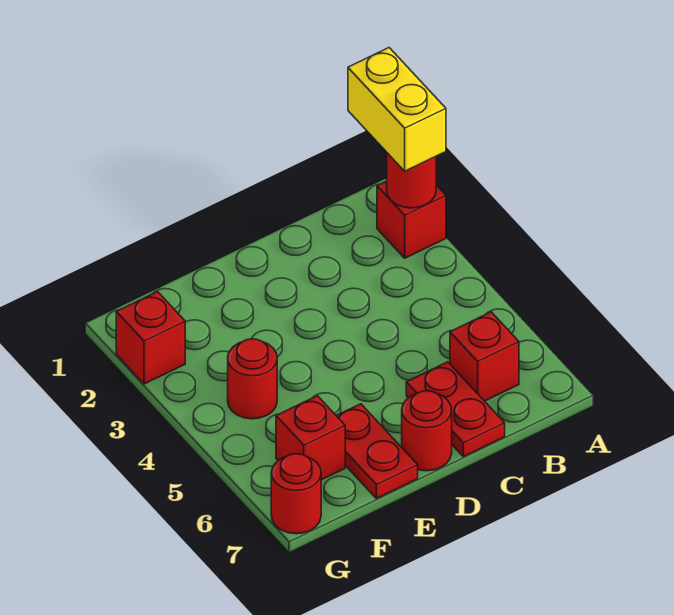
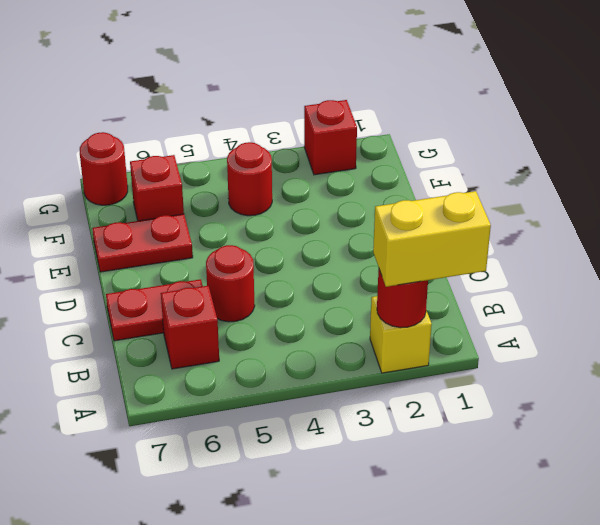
red 1x1 brick [377,181,446,258] -> yellow 1x1 brick [370,296,432,373]
red 1x1 round brick [402,391,452,471] -> red 1x1 round brick moved to [206,245,255,322]

